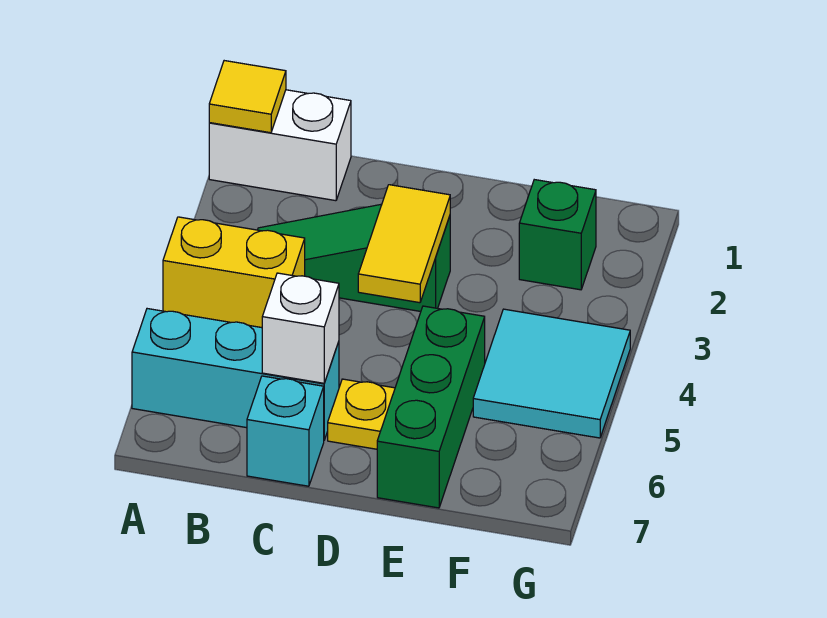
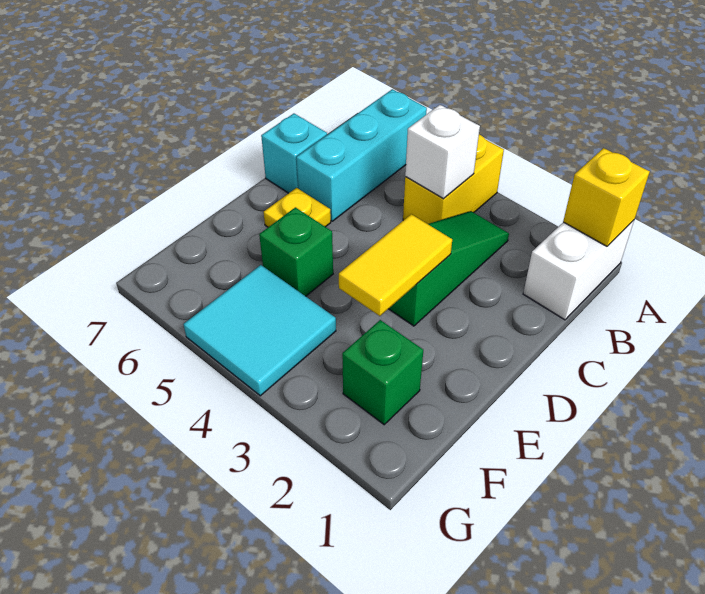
yellow 1x1 tile [209,61,286,133] -> yellow 1x1 brick [563,148,650,246]
white 1x1 brick [262,273,339,383] -> white 1x1 brick moved to [405,105,480,199]
yellow 1x2 tile [358,185,450,303] -> yellow 1x2 tile turned to [339,214,452,316]
green 1x3 brick [377,306,485,508] -> green 1x1 brick [259,207,333,296]

